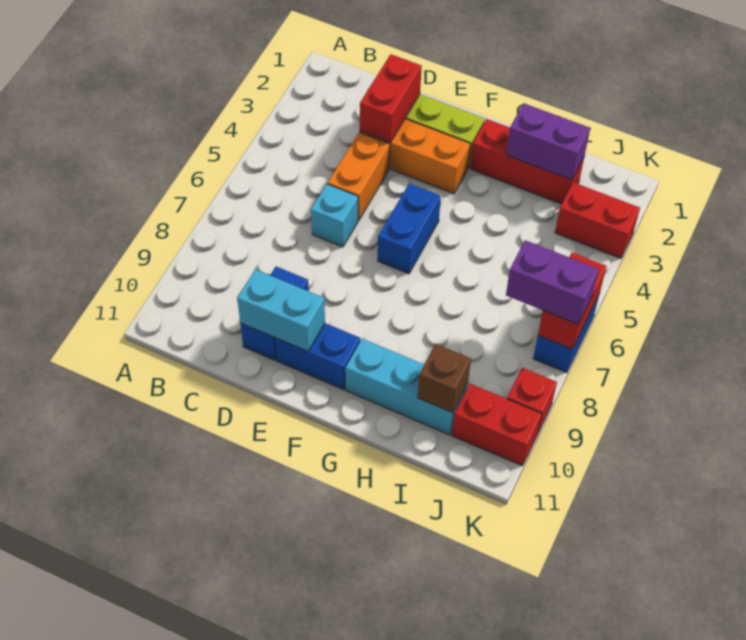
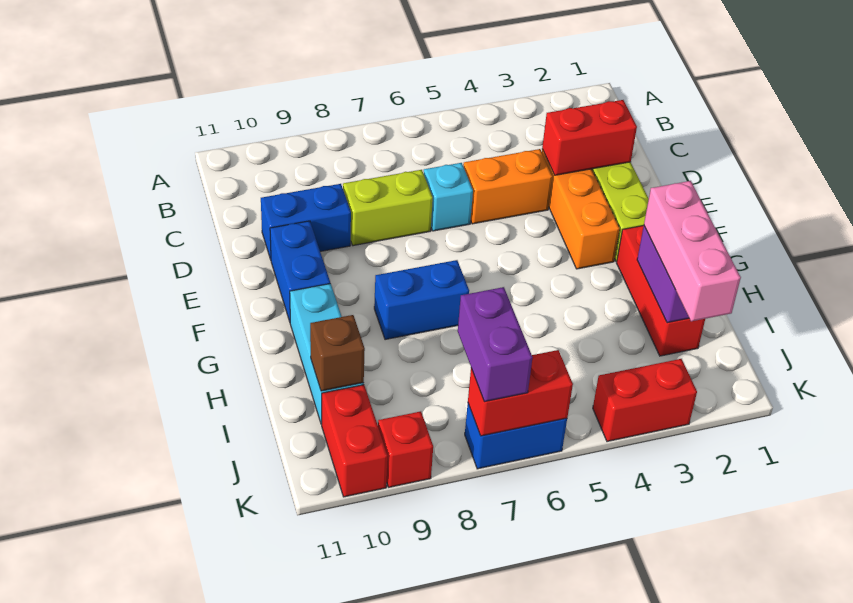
none -> lime 1x2 brick [343,170,433,246]
cyan 1x2 brick [237,269,325,351] -> none
blue 1x2 brick [378,183,441,274] -> blue 1x2 brick moved to [374,260,469,340]
none -> pink 1x3 brick [644,181,741,321]
red 1x2 brick [555,182,640,258] -> red 1x2 brick turned to [593,359,697,442]

